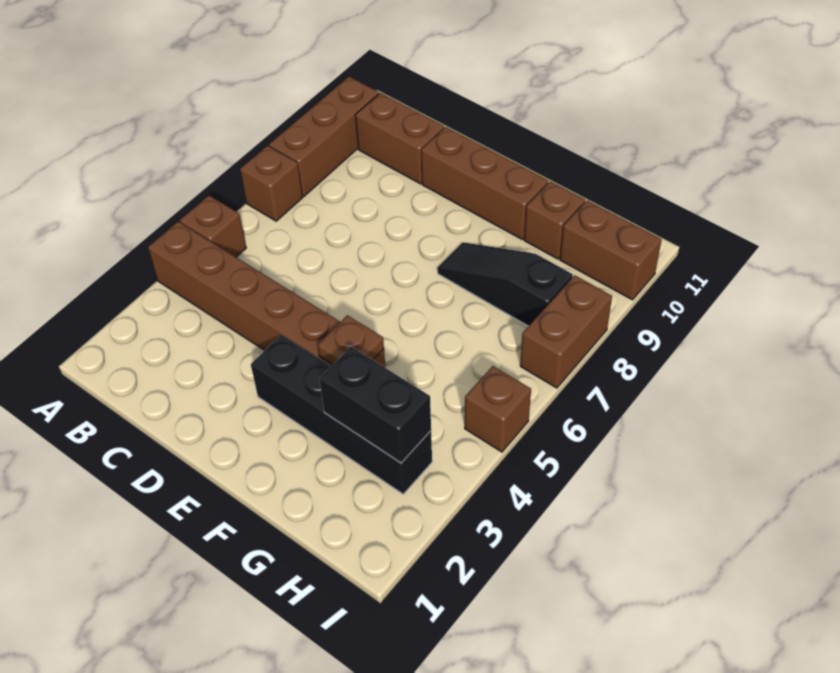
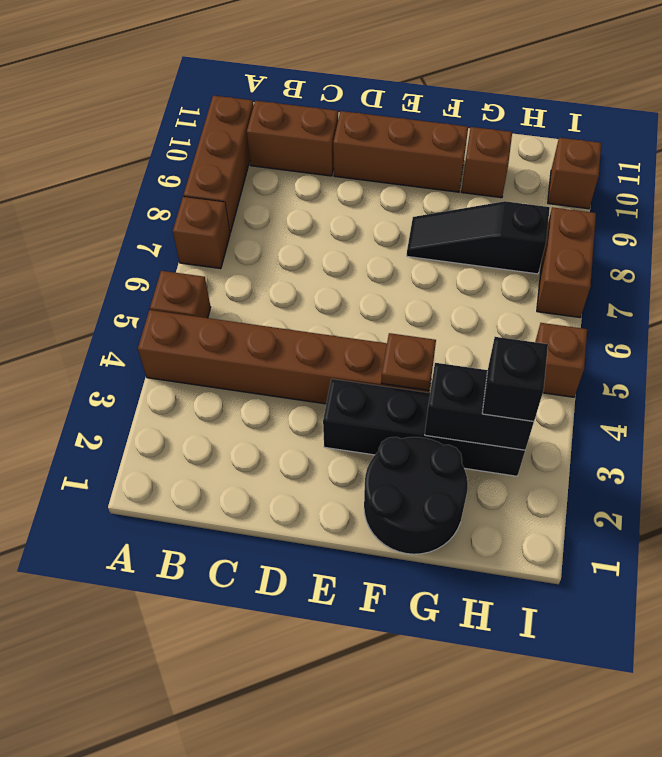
none -> black 2x2 round brick [364,437,468,554]
none -> black 1x1 brick [482,337,548,421]
brown 1x2 brick [560,200,662,300] -> brown 1x1 brick [548,138,601,209]

